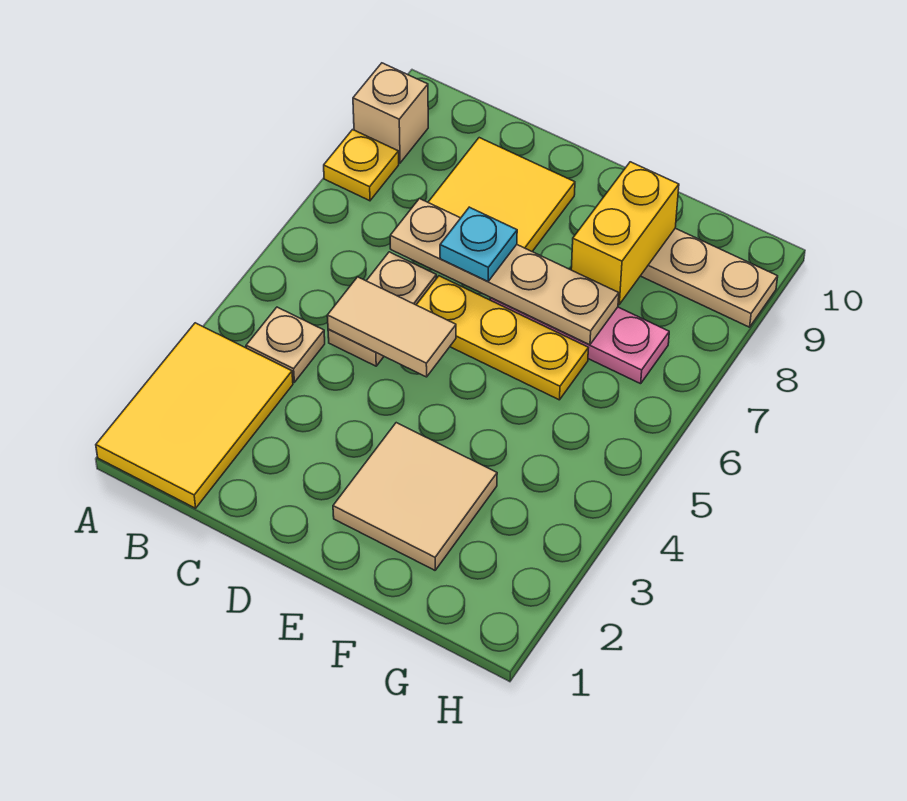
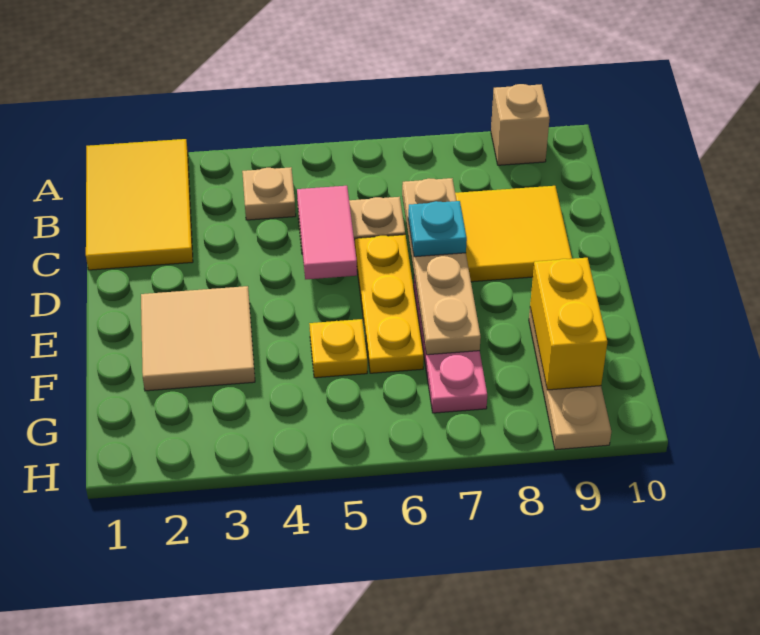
yellow 2x3 tile [96,323,293,508] -> yellow 2x3 tile turned to [86,139,193,270]
yellow 1x1 plate [324,130,399,201] -> yellow 1x1 plate moved to [309,319,367,378]
tan 1x2 tile [327,277,456,377] -> pink 1x2 tile [297,186,357,279]
yellow 1x2 brick [571,162,679,304] -> yellow 1x2 brick turned to [530,258,607,390]

